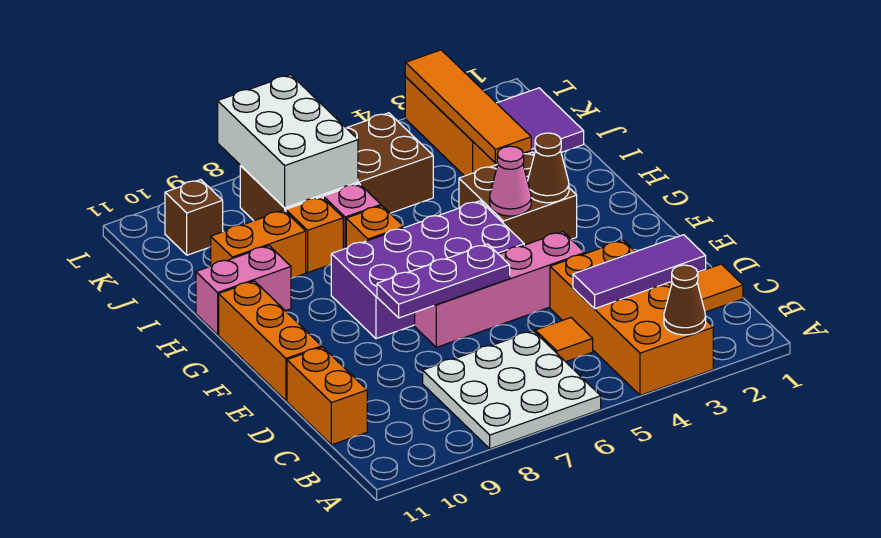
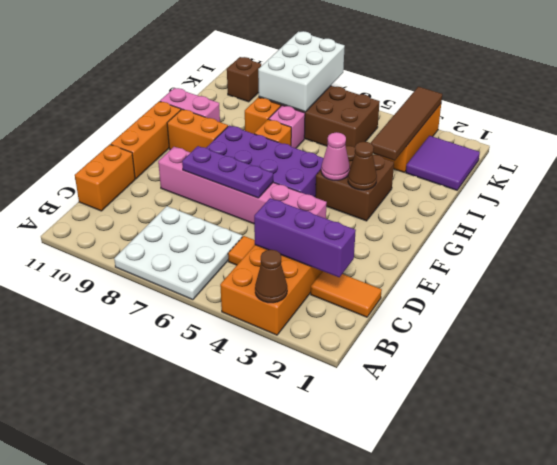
purple 1x3 tile [573,235,706,308] -> purple 1x3 brick [254,198,356,277]
pink 1x4 brick [415,232,585,347] -> pink 1x6 brick [158,147,327,224]
orange 1x4 tile [405,50,531,163] -> brown 1x4 tile [371,87,442,161]
orange 1x2 brick [211,210,306,278] -> orange 1x2 brick moved to [167,109,228,153]

